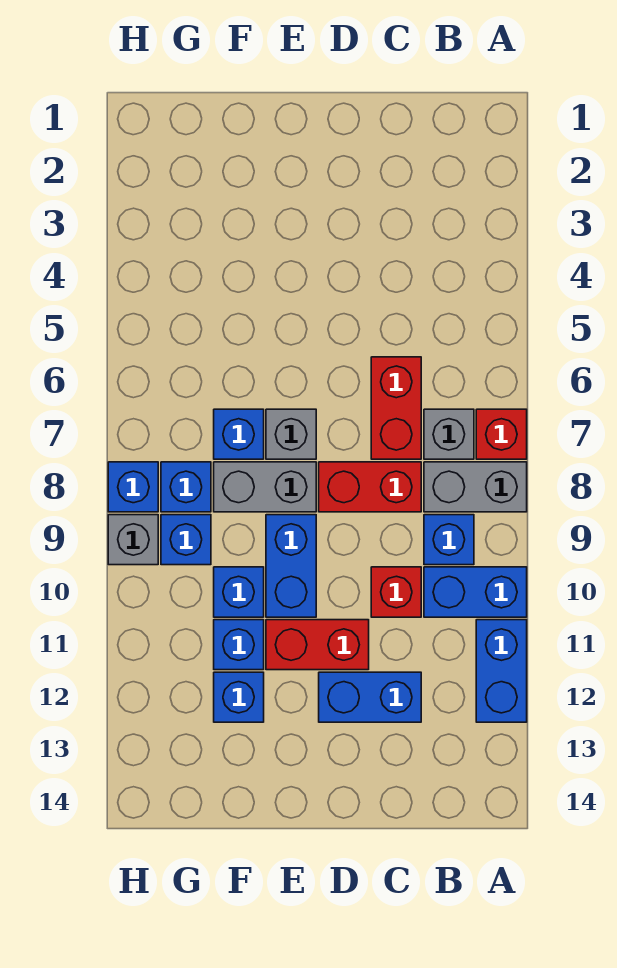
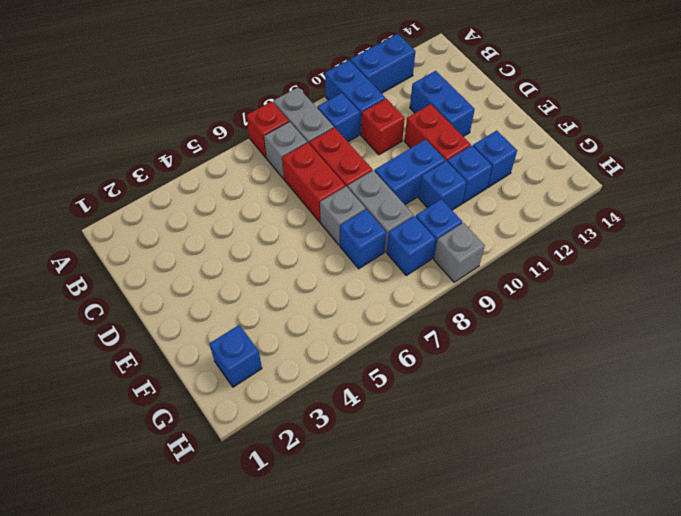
red 1x2 brick [371,357,421,459] -> red 1x2 brick turned to [282,143,345,222]
blue 1x1 brick [108,462,158,512] -> blue 1x1 brick moved to [209,325,262,387]

